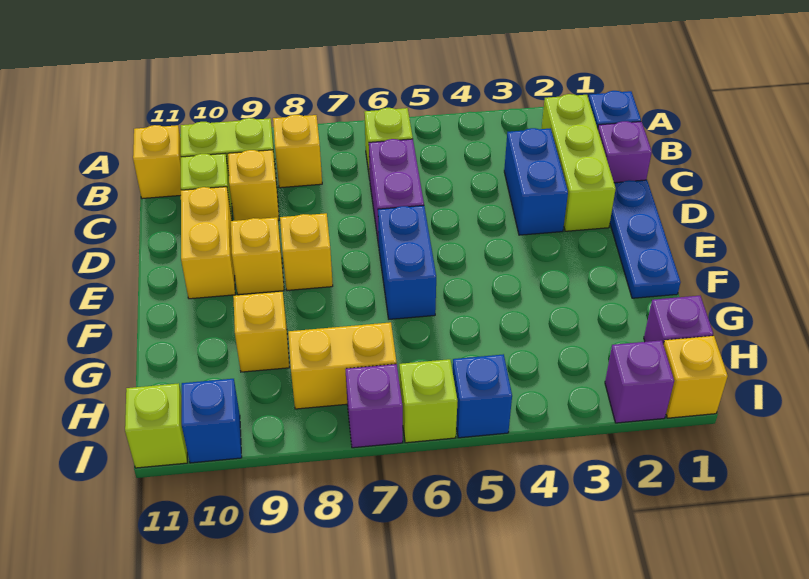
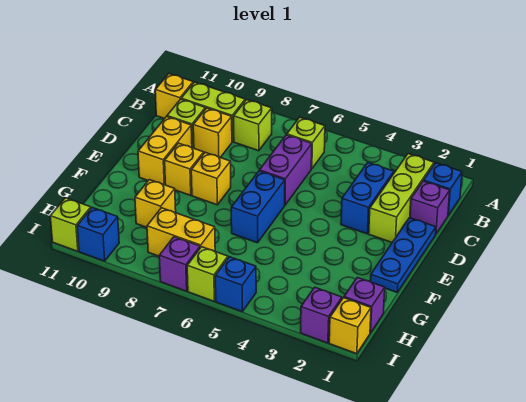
yellow 1x1 brick [273,115,322,188] -> lime 1x1 brick [234,100,272,151]

